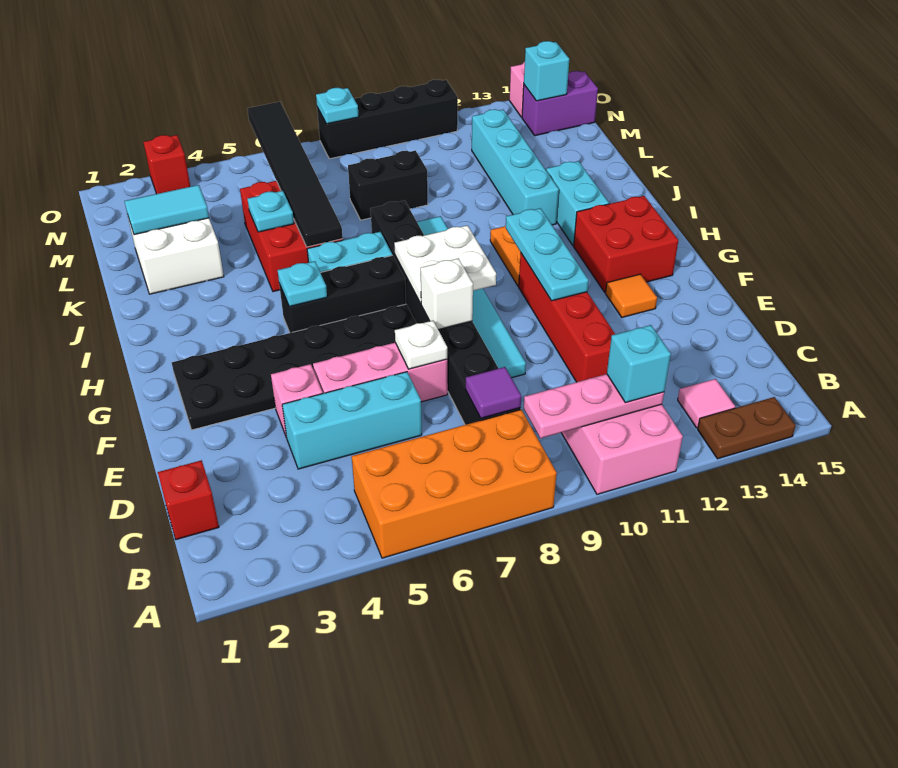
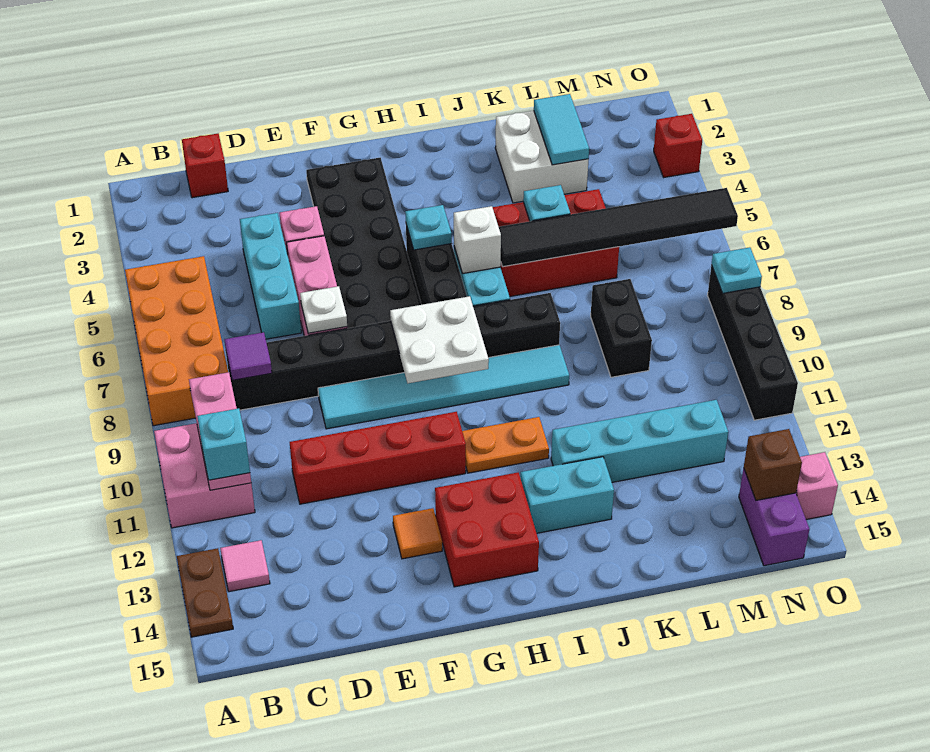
white 1x1 brick [420,258,473,330] -> white 1x1 brick moved to [454,206,501,274]
cyan 1x3 plate [506,208,589,301] -> none
cyan 1x1 brick [524,41,569,101] -> brown 1x1 brick [744,429,802,500]

